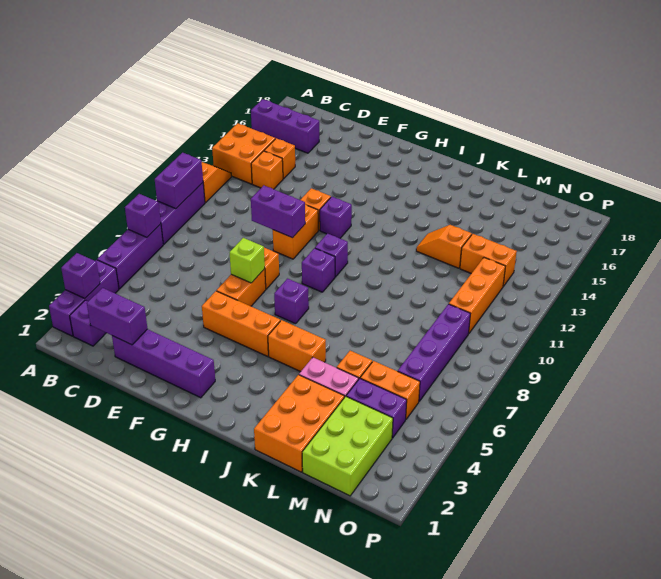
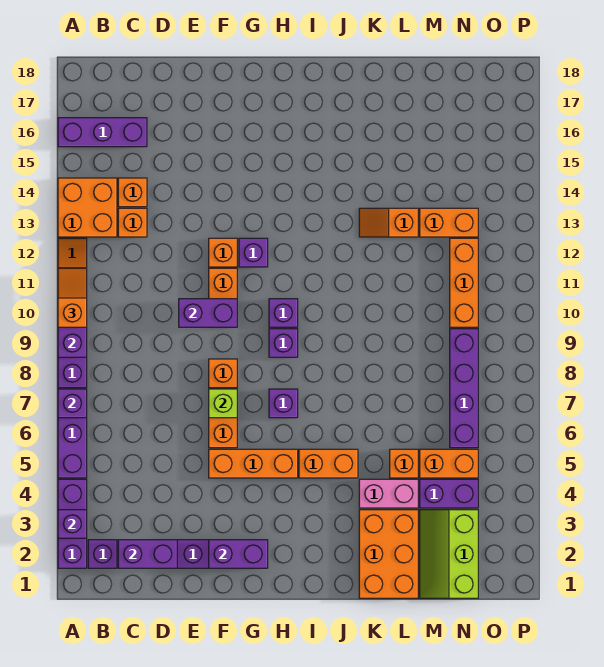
none -> orange 1x2 slope [58,268,87,327]
none -> purple 1x2 brick [209,540,268,568]
lime 2x3 brick [302,396,393,496] -> lime 2x3 slope [420,510,478,598]

